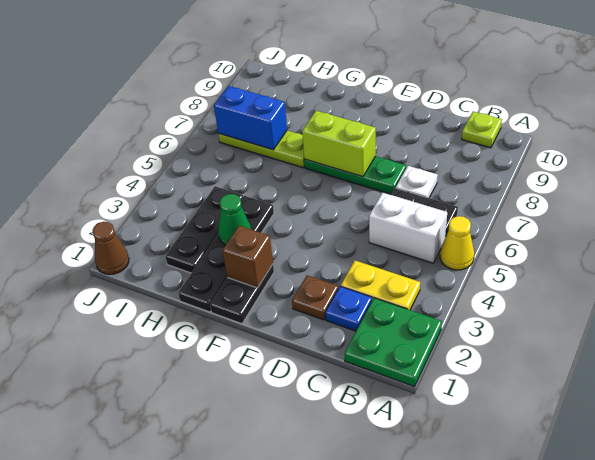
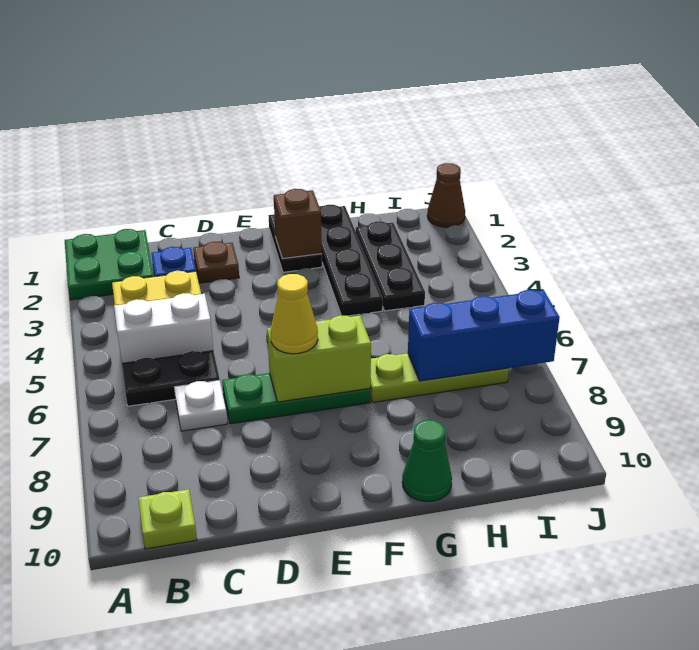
yellow 1x1 cone [440,216,474,270] -> yellow 1x1 cone moved to [271,274,318,354]
green 1x1 cone [218,194,251,245] -> green 1x1 cone moved to [402,420,452,502]
blue 1x2 brick [214,86,287,150] -> blue 1x3 brick [408,290,560,381]

